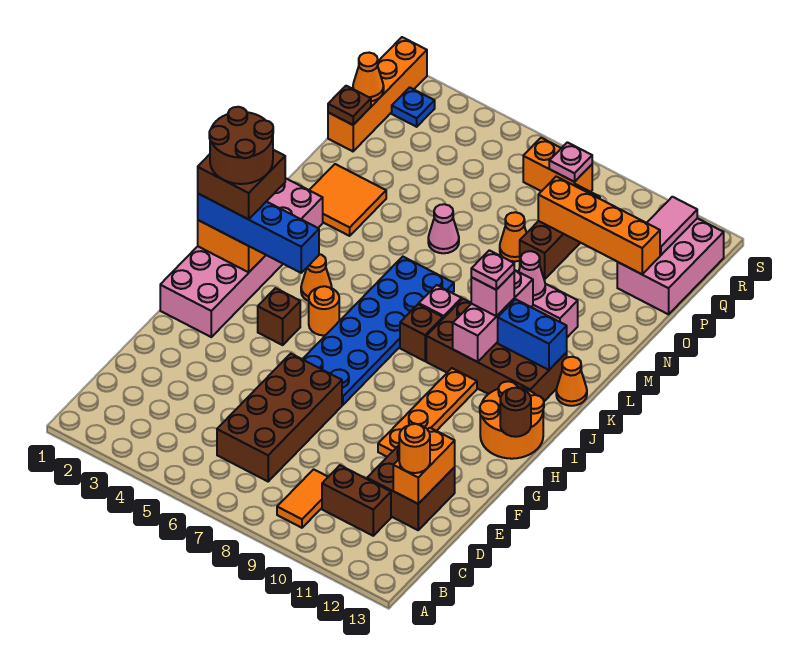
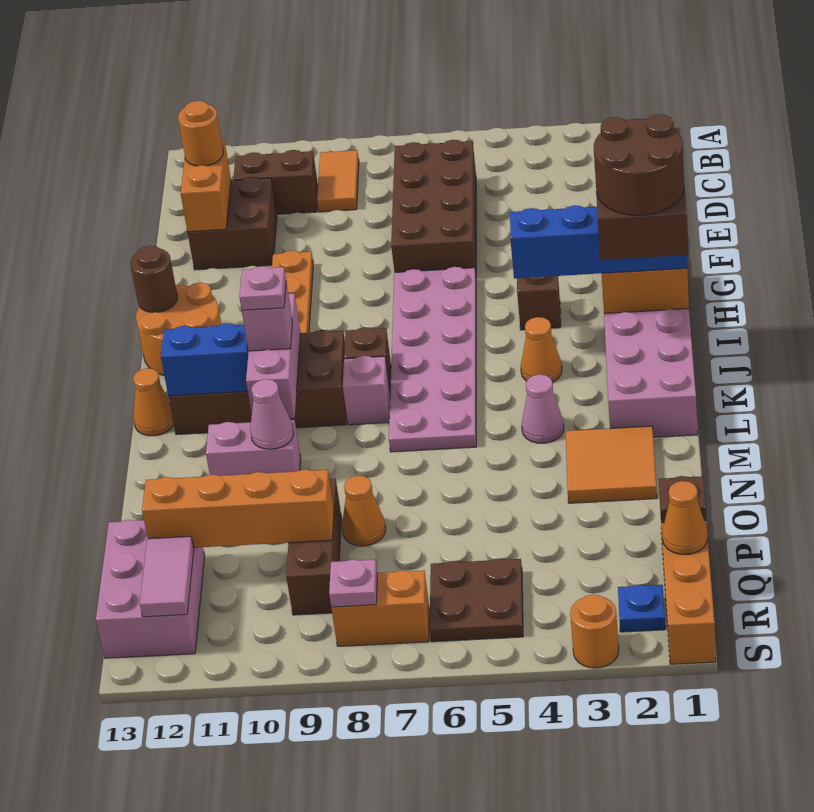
blue 2x6 plate [303,257,454,405] -> pink 2x6 plate [389,267,476,452]
orange 1x1 round brick [309,286,339,335] -> orange 1x1 round brick moved to [570,594,619,668]
pink 1x1 cone [428,204,459,253] -> pink 1x1 cone moved to [522,374,564,443]
none -> brown 2x2 plate [430,559,523,642]

